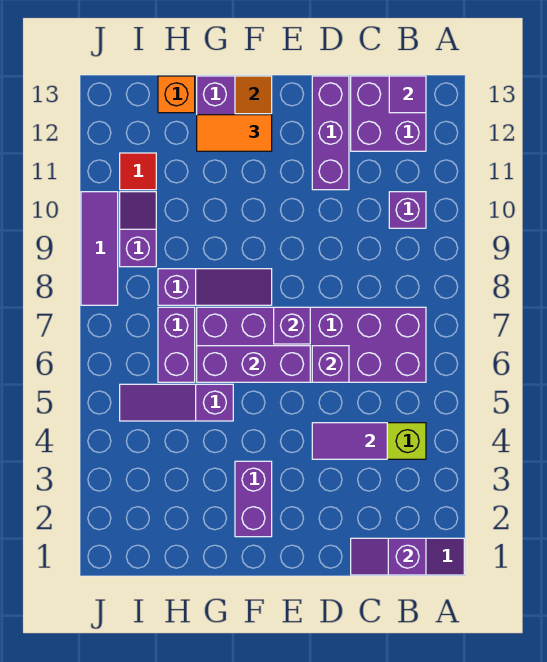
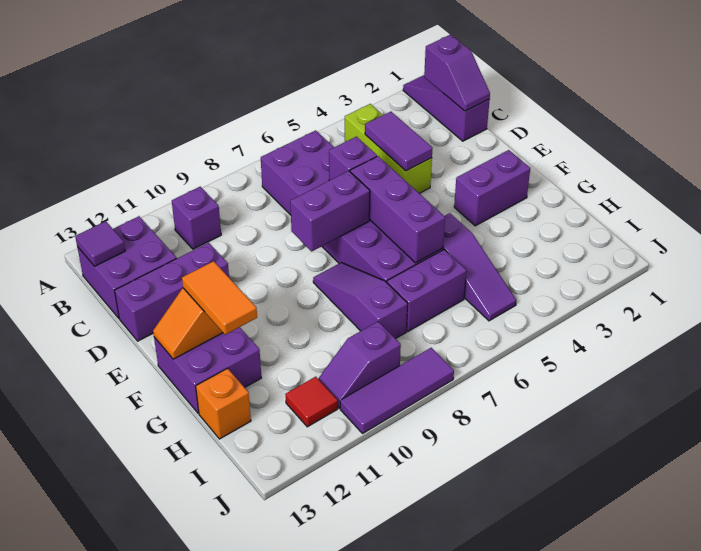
purple 1x1 brick [274,307,310,344] -> purple 1x2 brick [290,171,370,251]

